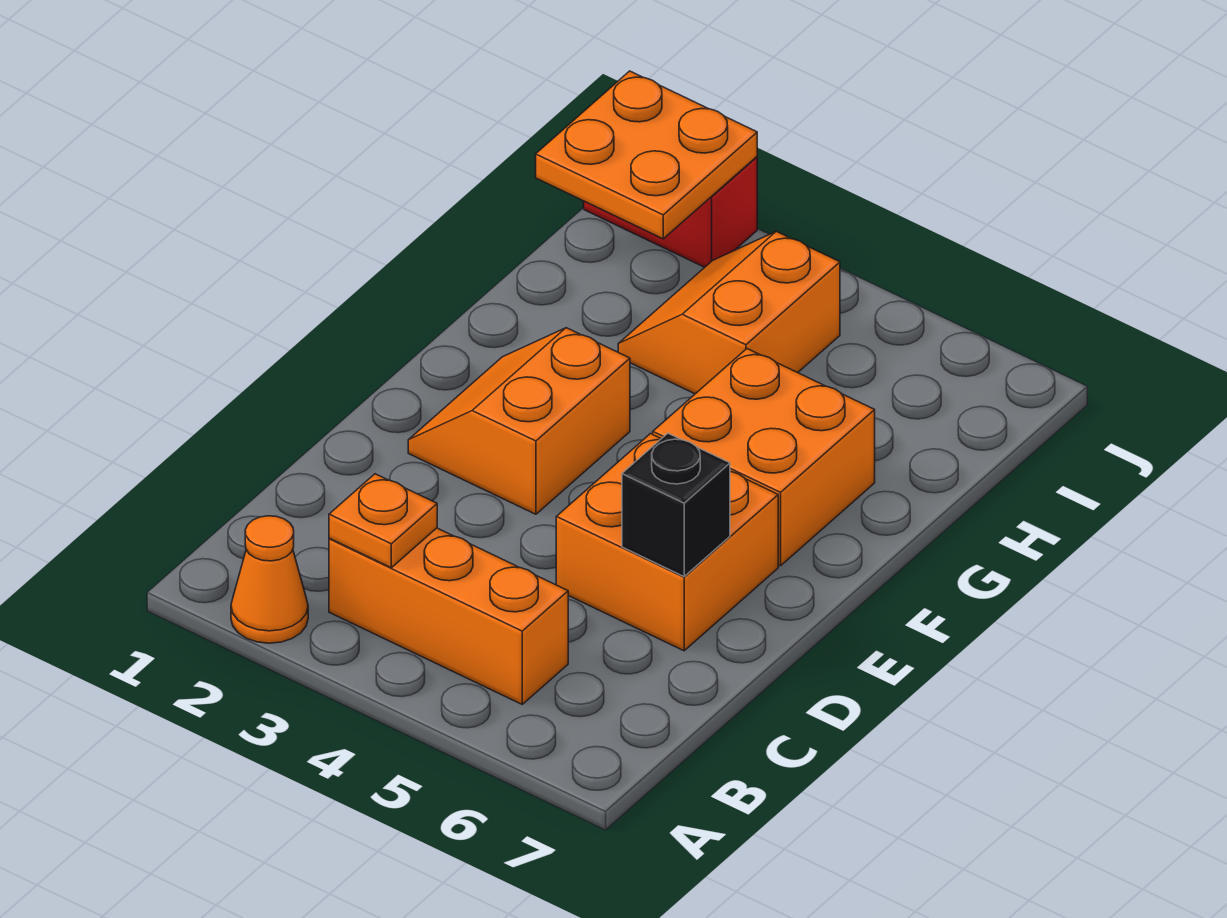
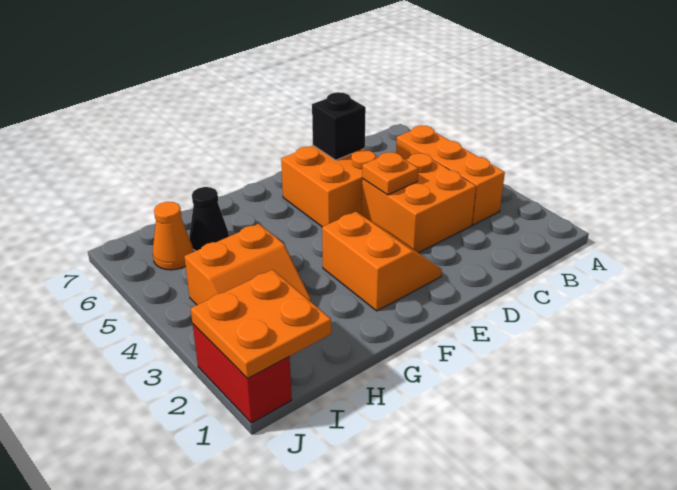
orange 1x1 cone [231,516,308,643] -> orange 1x1 cone moved to [153,202,193,270]
orange 1x1 plate [329,474,437,568] -> orange 1x1 plate moved to [362,152,418,195]
orange 2x2 slope [408,328,630,514] -> orange 2x2 slope turned to [322,212,442,311]
orange 2x2 brick [653,349,875,566] -> orange 2x2 brick moved to [362,153,476,253]
none -> black 1x1 cone [189,187,229,251]

